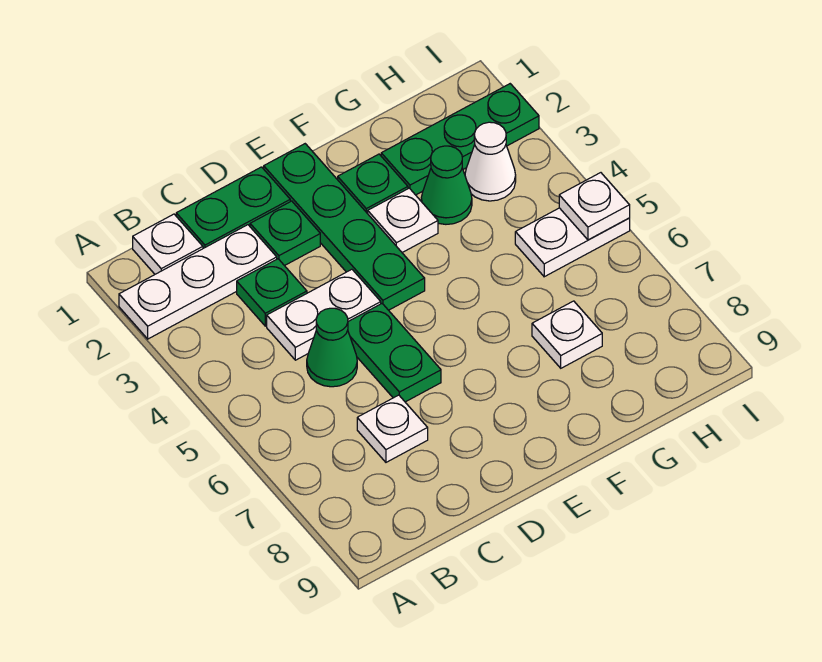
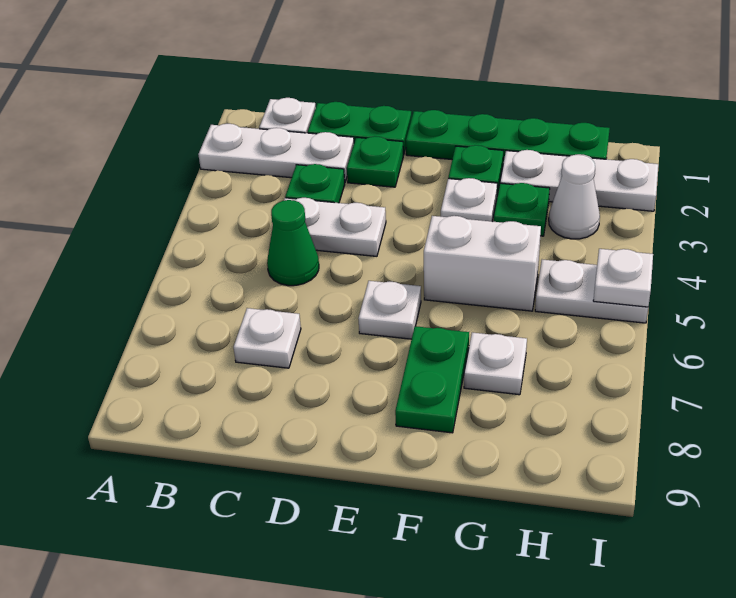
green 1x2 plate [348,304,441,402] -> green 1x2 plate moved to [395,326,469,433]
green 1x4 plate [264,144,425,310] -> green 1x4 plate turned to [406,110,610,164]
none -> white 1x1 plate [358,281,421,339]
none -> white 1x2 brick [424,216,541,311]
green 1x3 plate [381,84,539,195] -> white 1x3 plate [500,150,658,211]
green 1x1 cone [421,146,472,224] -> green 1x1 plate [493,183,550,236]

